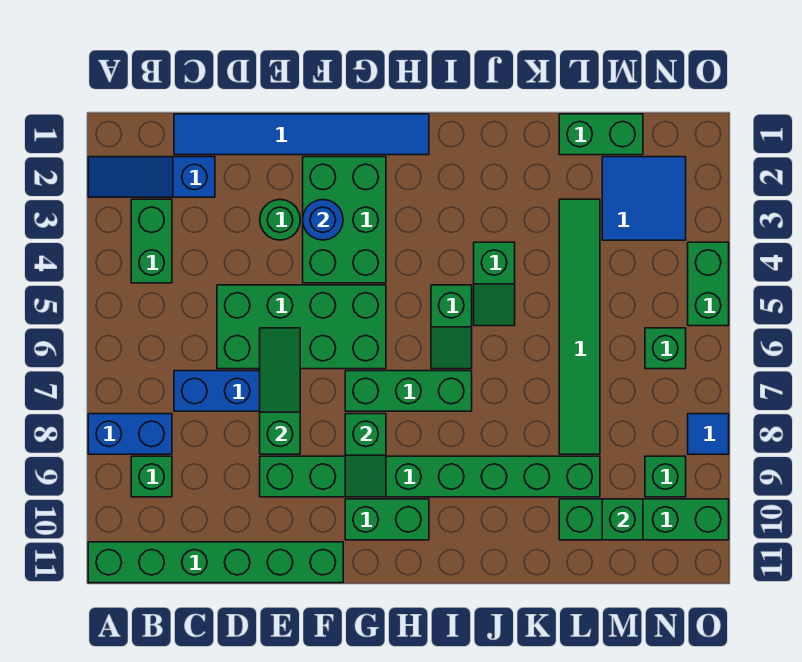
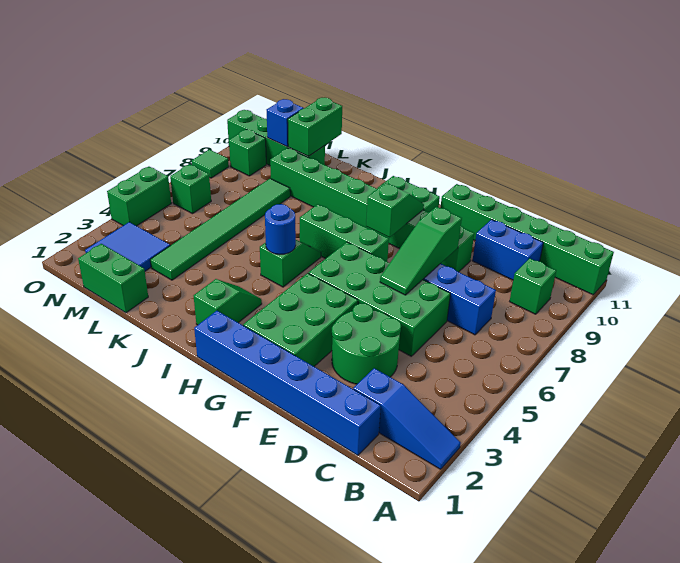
blue 1x2 brick [88,414,172,454] -> blue 1x2 brick moved to [472,220,543,280]
green 1x2 brick [131,199,172,283] -> green 1x2 brick moved to [288,97,342,156]
blue 1x6 tile [174,114,429,155] -> blue 1x6 brick [194,311,381,455]
green 1x1 round brick [260,200,300,240] -> green 2x2 round brick [332,303,401,384]
blue 1x1 round brick [303,200,343,240] -> blue 1x1 round brick moved to [265,204,296,255]
green 1x2 slope [474,242,515,326] -> green 1x2 slope moved to [194,279,262,325]
green 1x1 brick [602,499,643,540] -> blue 1x1 brick [267,99,304,147]
blue 1x1 tile [688,414,729,454] -> green 1x1 tile [192,150,229,178]

